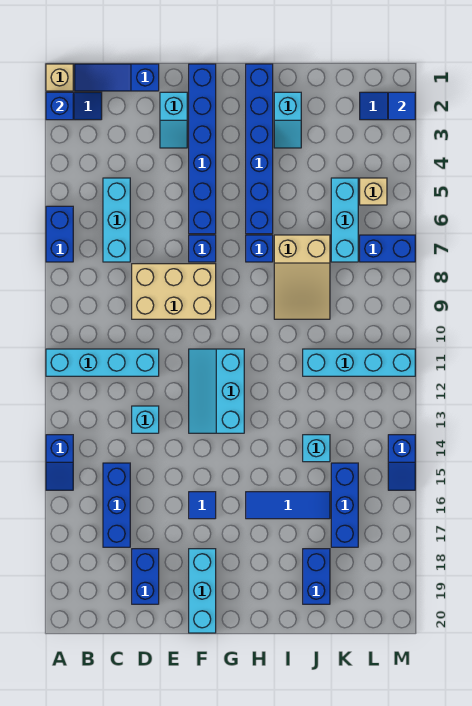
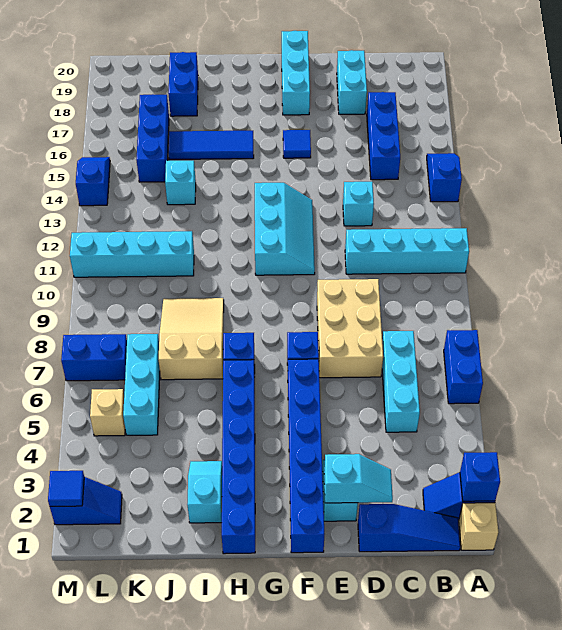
none -> cyan 1x2 slope [324,454,393,503]
tan 2x3 brick [132,264,216,319] -> tan 2x3 brick turned to [317,279,383,378]
blue 1x2 brick [132,549,159,604] -> cyan 1x2 brick [337,50,367,114]

